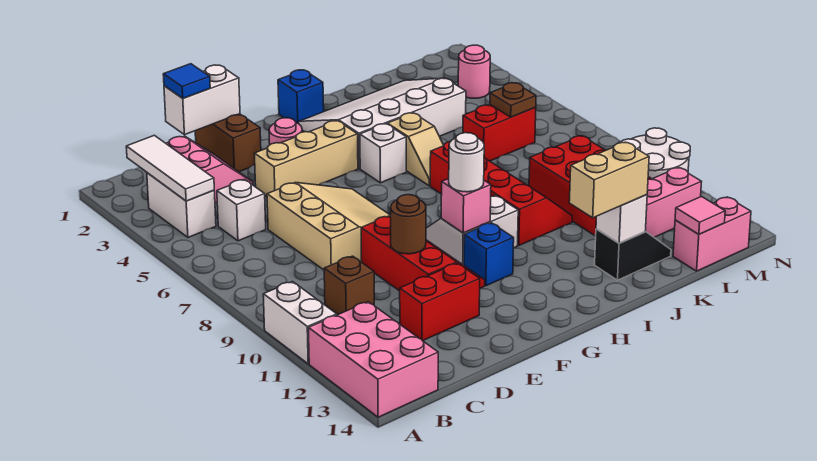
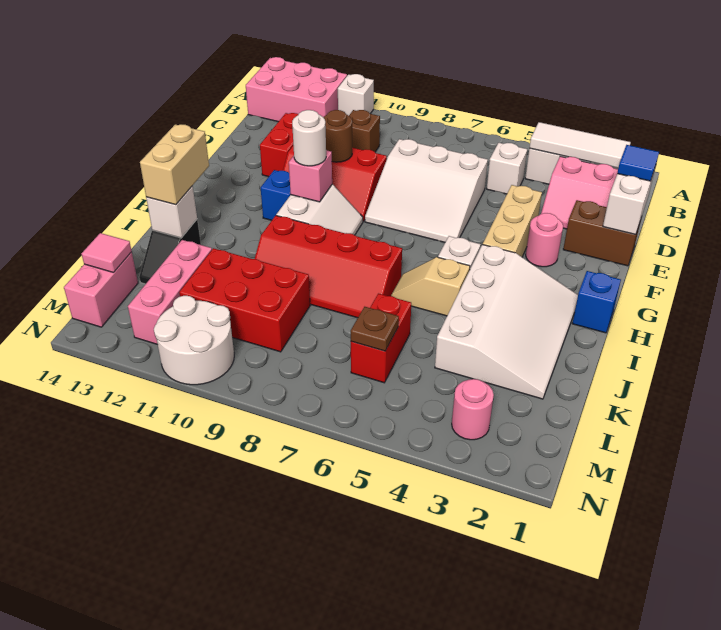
white 1x2 brick [263,282,337,364] -> white 1x1 brick [338,74,374,116]
tan 3x3 slope [267,182,391,270] -> white 3x3 slope [365,139,488,242]

